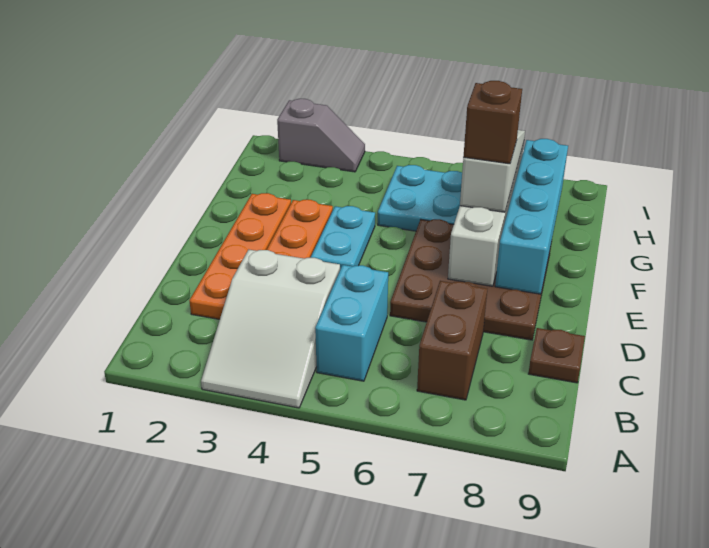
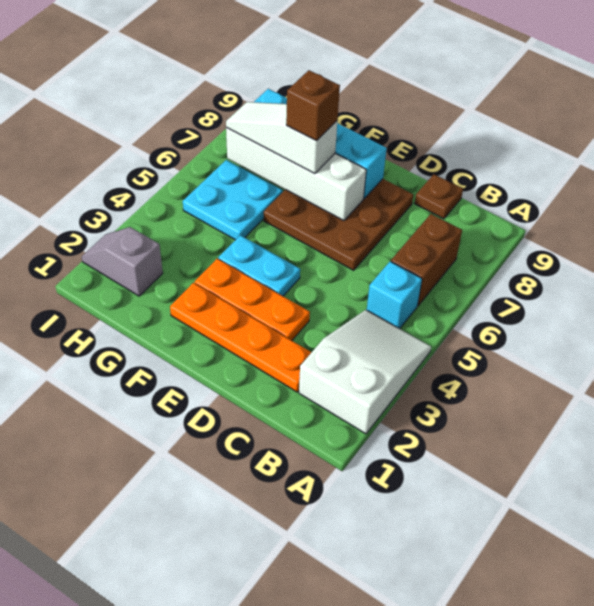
white 2x3 slope [201,249,340,408] -> white 2x3 slope turned to [299,310,431,434]
cyan 1x2 brick [315,265,388,381] -> cyan 1x1 brick [367,261,422,329]
brown 1x2 brick [417,281,487,400] -> brown 1x2 brick turned to [391,214,462,306]
grey 1x2 slope [277,99,365,172] -> grey 1x2 slope turned to [82,227,163,296]

